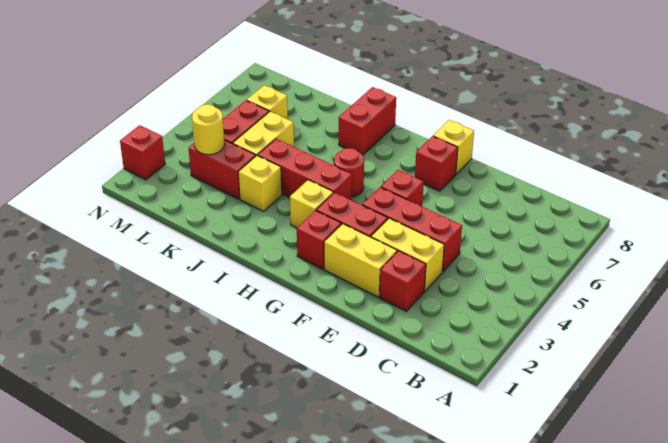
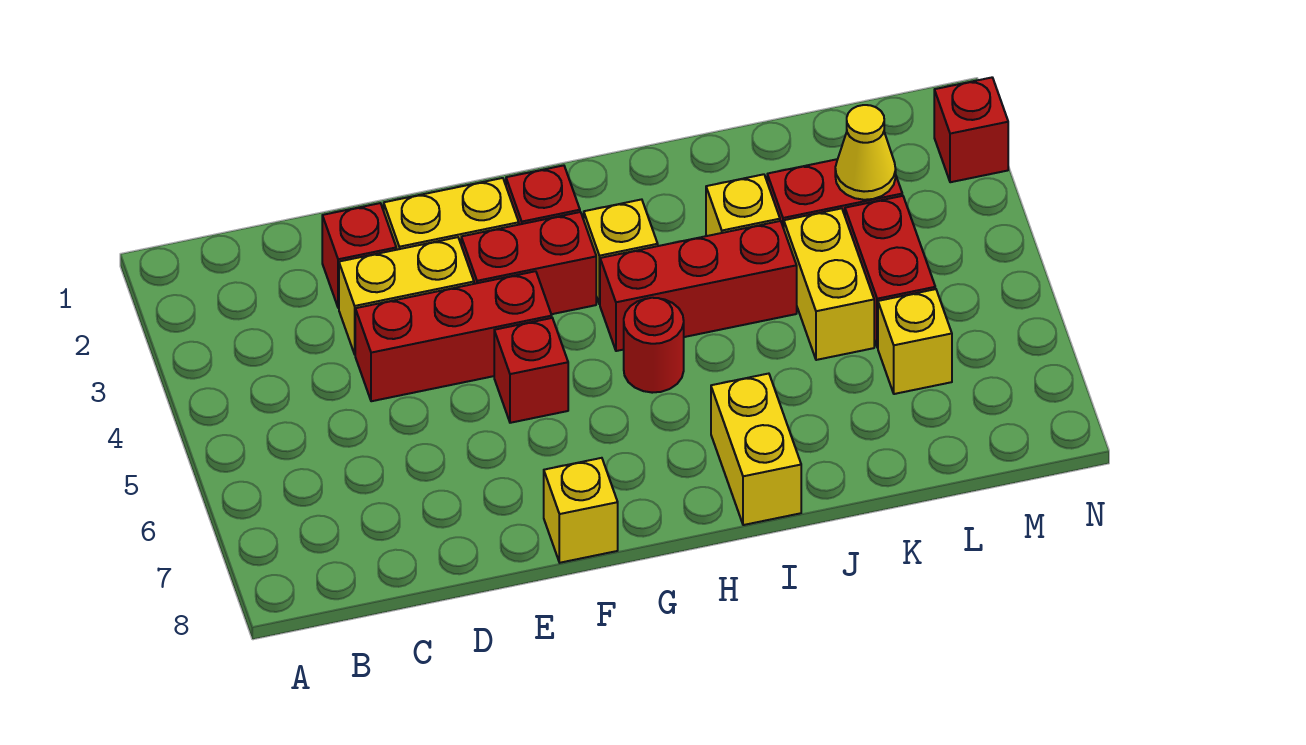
red 1x1 brick [415,136,458,191] -> none
red 1x2 brick [339,87,396,155] -> yellow 1x2 brick [711,374,801,525]
yellow 1x1 round brick [192,104,225,155] -> yellow 1x1 cone [835,105,896,200]

